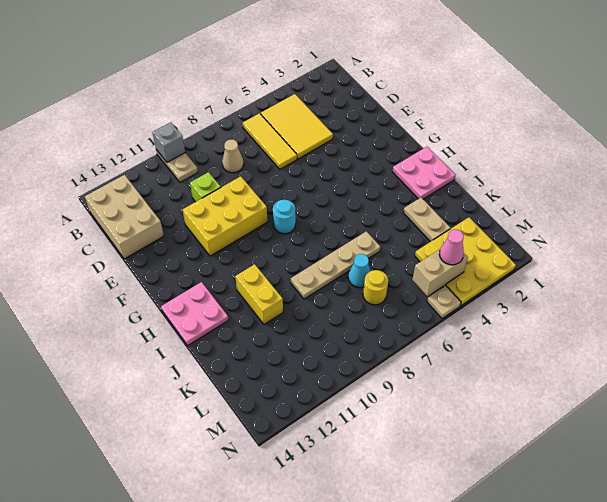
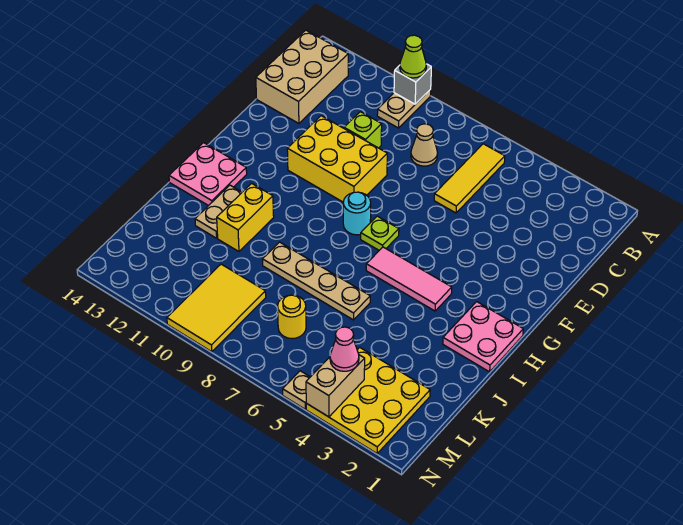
none -> lime 1x1 cone [400,35,426,78]
yellow 2x3 tile [261,94,333,159] -> yellow 2x3 tile moved to [167,264,266,352]
none -> lime 1x1 plate [361,216,399,250]
none -> pink 1x3 tile [366,247,452,311]
tan 1x2 plate [403,198,450,242] -> tan 1x2 plate moved to [195,185,242,238]
cyan 1x1 cone [348,254,370,288] -> none
tan 1x2 brick [412,249,468,296] -> tan 1x2 brick turned to [306,355,365,417]

